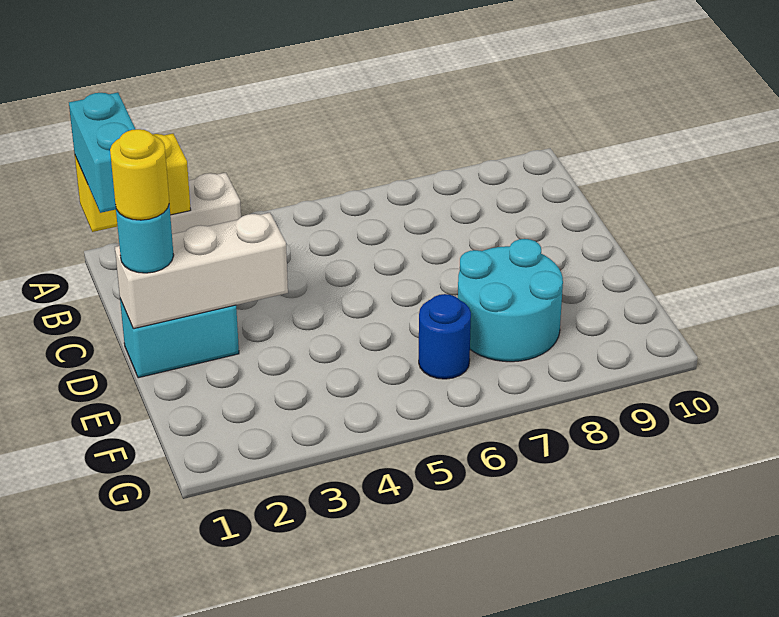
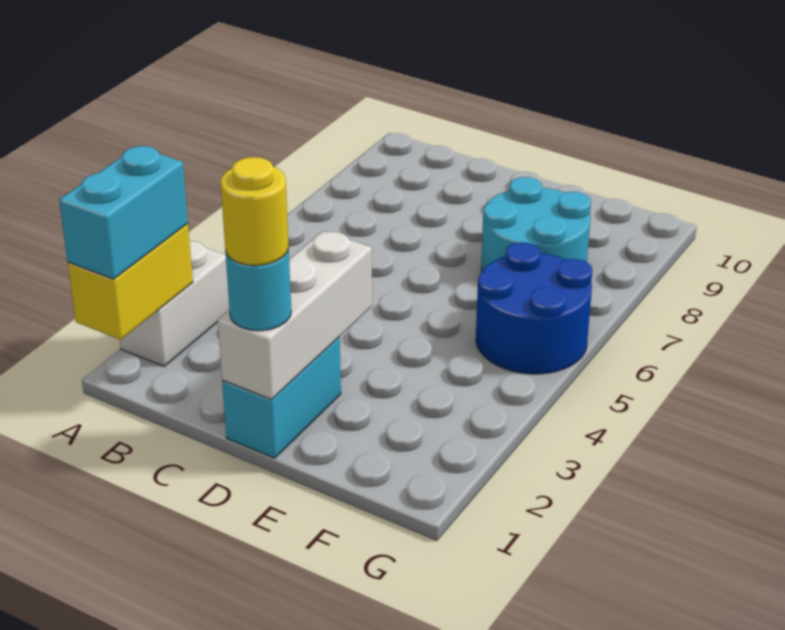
cyan 1x2 brick [69,92,135,213] -> cyan 1x2 brick turned to [59,146,188,279]
blue 1x1 round brick [419,294,471,379] -> blue 2x2 round brick [476,243,592,374]

